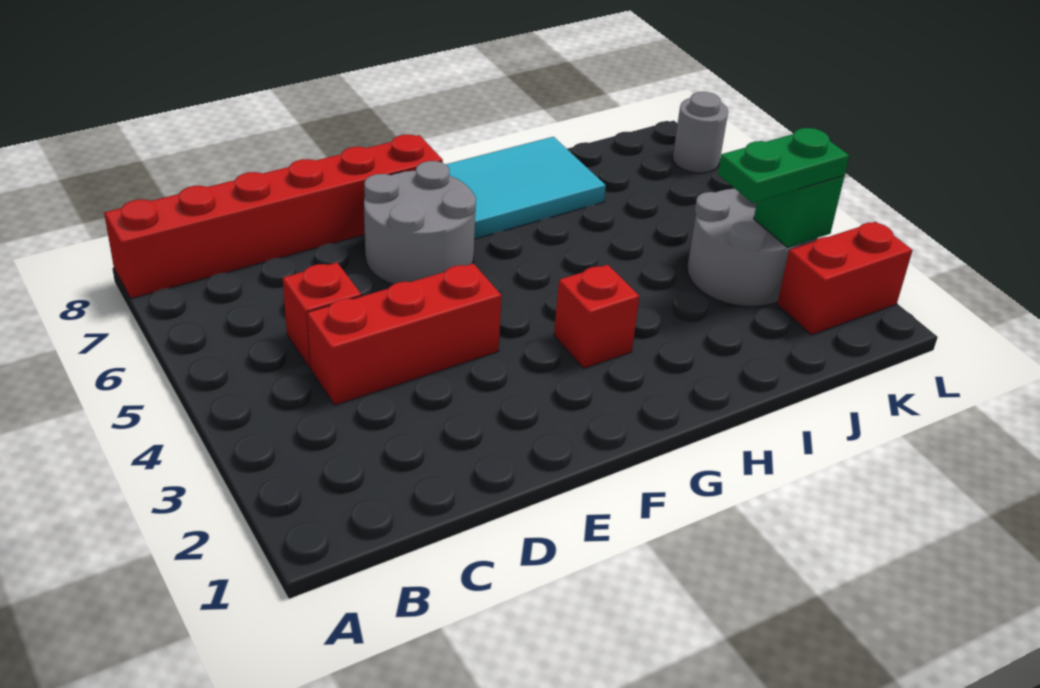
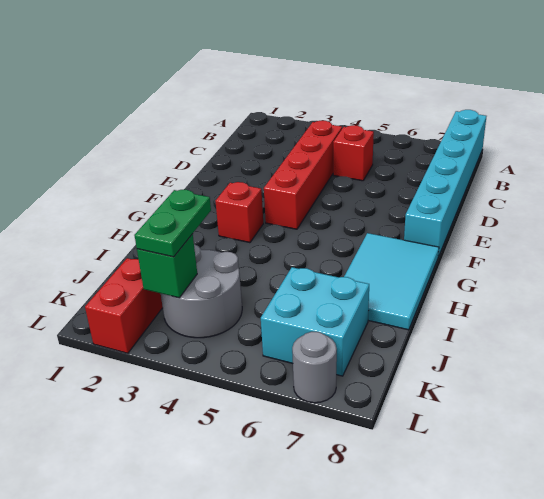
red 1x6 brick [104,134,443,299] -> cyan 1x6 brick [404,110,486,257]
red 1x3 brick [307,264,502,405] -> red 1x4 brick [264,121,342,229]
grey 2x2 round brick [364,161,476,284] -> none
none -> cyan 2x2 brick [261,267,369,376]

